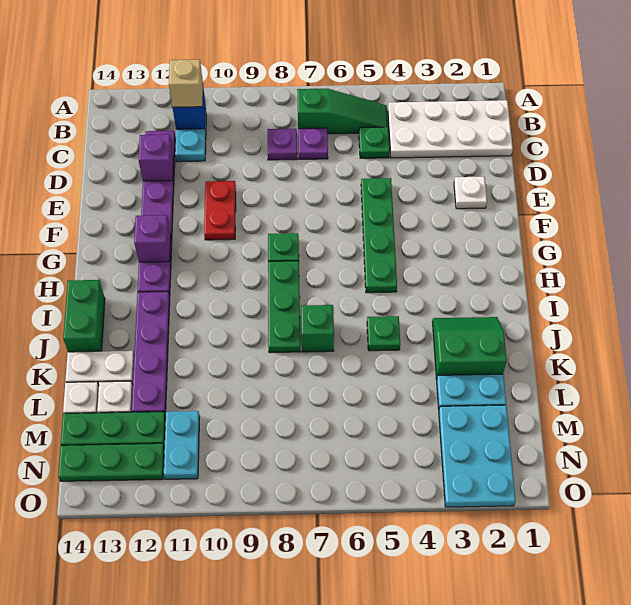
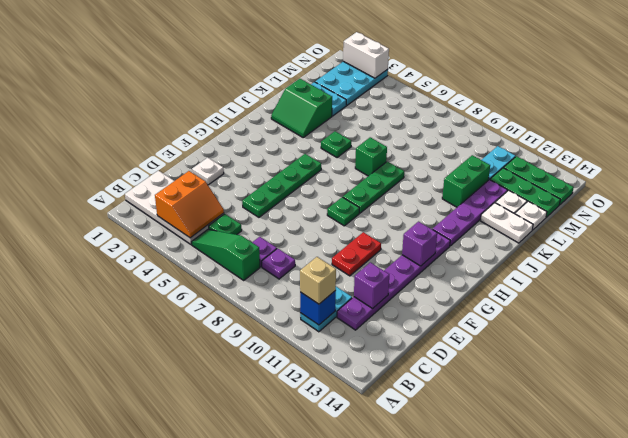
none -> orange 2x2 slope [155,171,224,238]
green 1x2 brick [63,280,105,352] -> green 1x2 brick moved to [442,155,490,207]
none -> white 1x2 brick [343,32,389,78]

